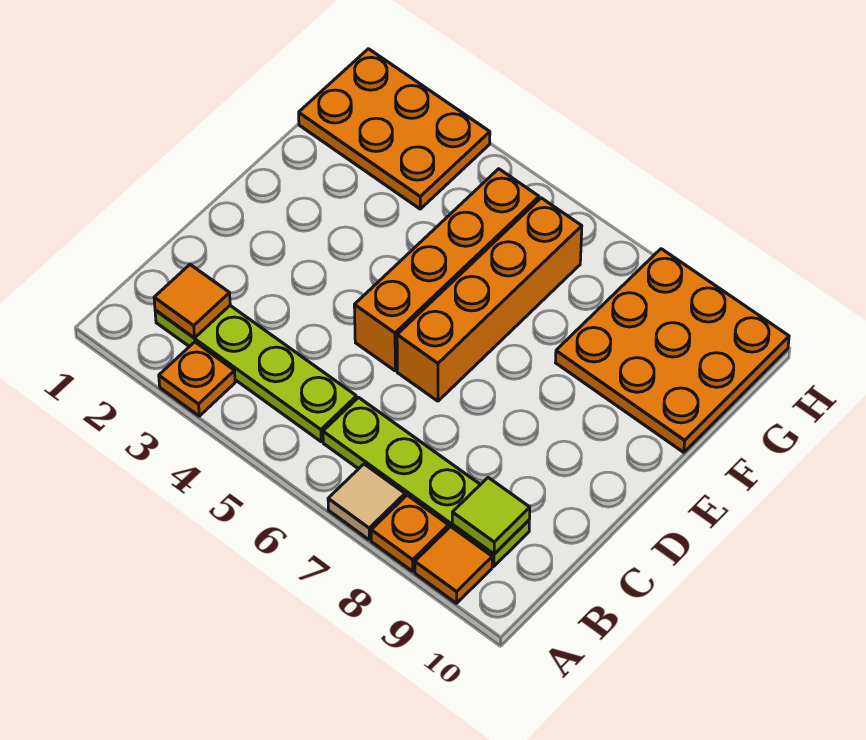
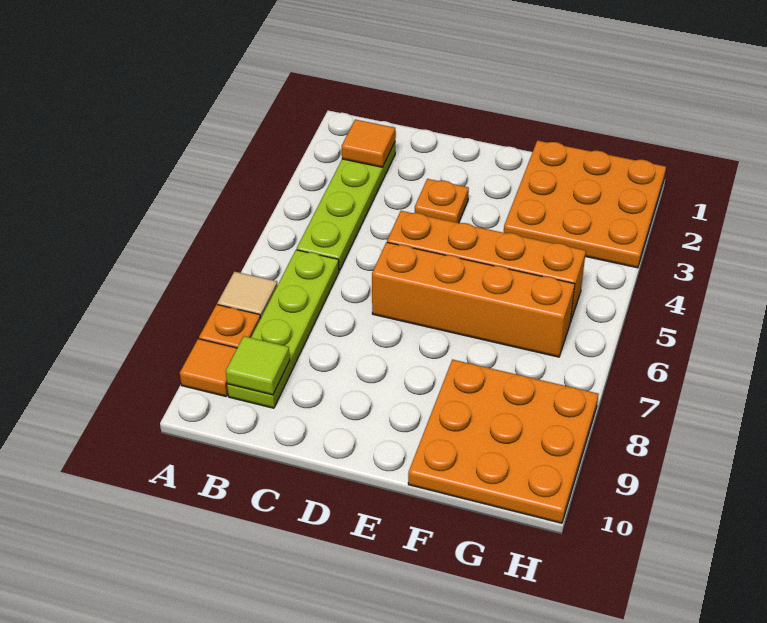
orange 1x1 plate [159,342,235,416] -> orange 1x1 plate moved to [415,179,469,223]
orange 2x3 plate [299,49,490,209] -> orange 3x3 plate [504,140,666,268]

